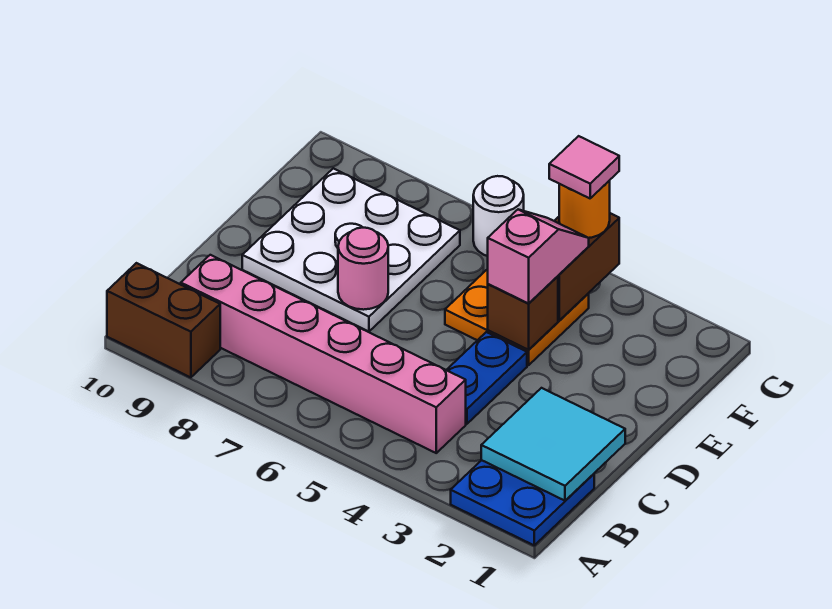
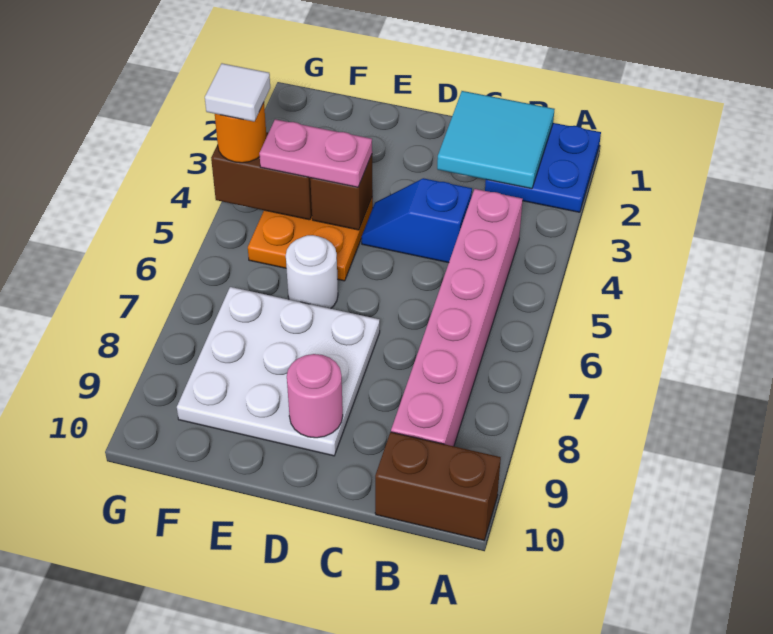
brown 1x2 brick [107,263,220,377] -> brown 1x2 brick turned to [375,432,501,540]
blue 1x2 plate [447,332,527,424] -> blue 1x2 slope [362,178,472,263]
pink 1x1 round brick [338,228,388,310] -> pink 1x1 round brick moved to [287,354,343,438]
pink 1x2 slope [488,210,589,303] -> pink 1x2 plate [259,119,372,187]
pink 1x1 tile [549,136,619,198] -> white 1x1 tile [205,63,270,122]
white 1x1 round brick [473,176,524,256] -> white 1x1 round brick moved to [286,235,338,309]

